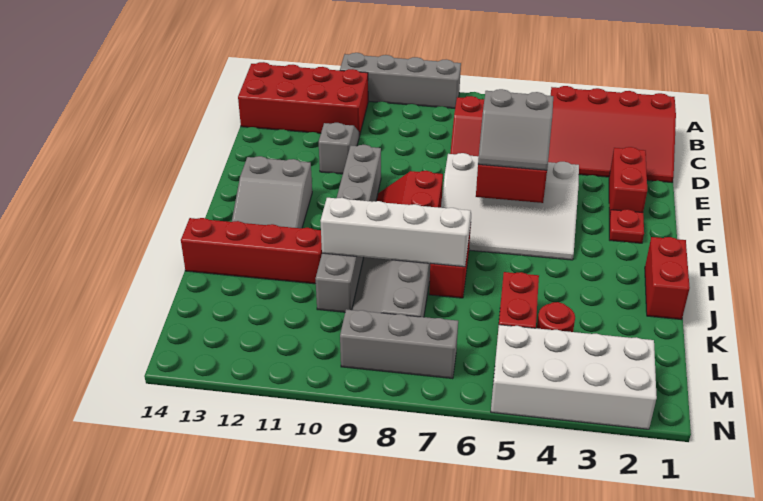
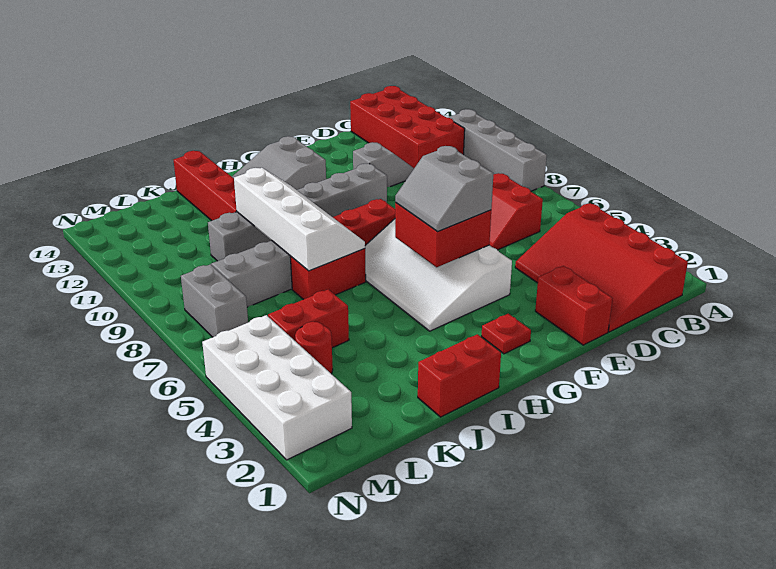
red 1x2 brick [609,147,647,218] -> red 1x2 brick turned to [535,266,612,345]
grey 1x3 brick [340,309,458,379] -> grey 1x2 brick [181,264,248,337]

